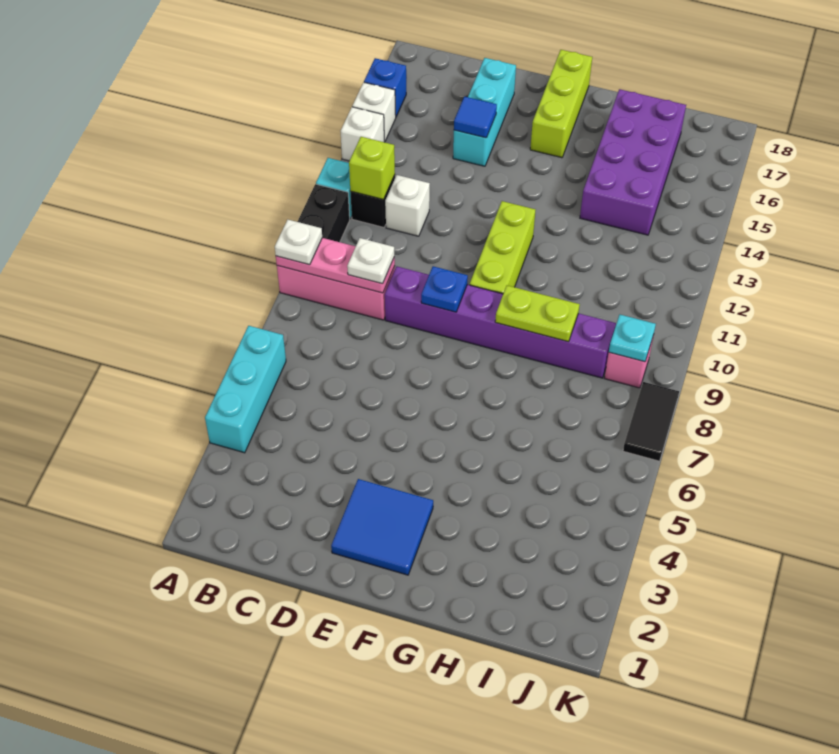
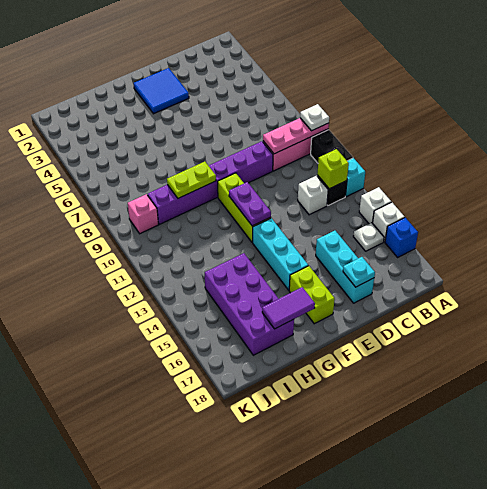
cyan 1x3 brick [205,326,286,453] -> cyan 1x3 brick moved to [253,218,308,290]
white 1x1 plate [347,238,394,284] -> white 1x1 plate moved to [353,223,384,251]
blue 1x1 tile [454,96,497,138] -> none
blue 1x1 plate [421,266,468,312] -> none
none -> purple 1x2 plate [229,182,271,226]
lime 1x3 brick [530,50,592,158] -> lime 1x2 brick [289,266,335,324]
none -> purple 1x2 tile [262,287,315,329]
cyan 1x1 plate [609,315,656,362] -> cyan 1x1 plate moved to [343,257,375,287]
black 1x2 tile [623,382,679,461] -> none

